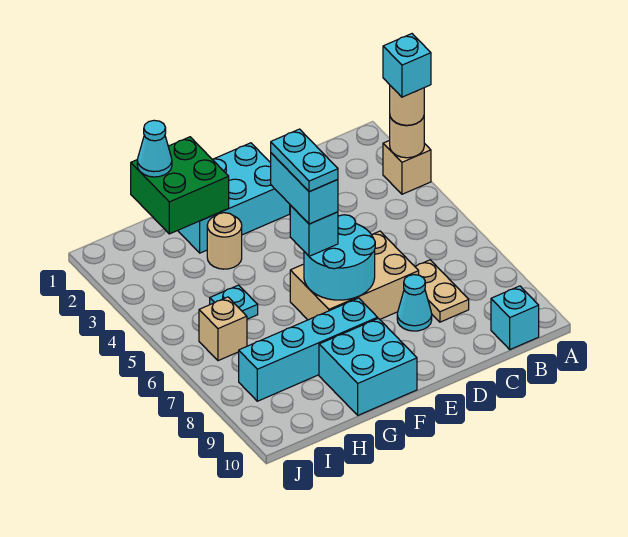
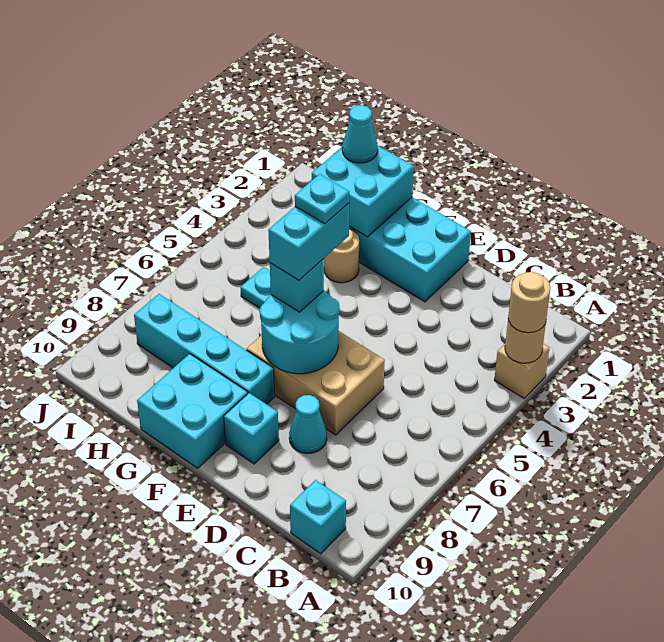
cyan 1x1 brick [383,34,431,97] -> cyan 1x1 brick moved to [224,393,279,464]
tan 1x2 plate [415,260,469,322] -> none
cyan 1x2 plate [271,129,338,192] -> cyan 1x1 plate [295,174,349,224]
green 2x2 brick [131,137,229,234] -> cyan 2x2 brick [312,146,414,237]
tan 1x1 brick [199,297,247,361] -> none

